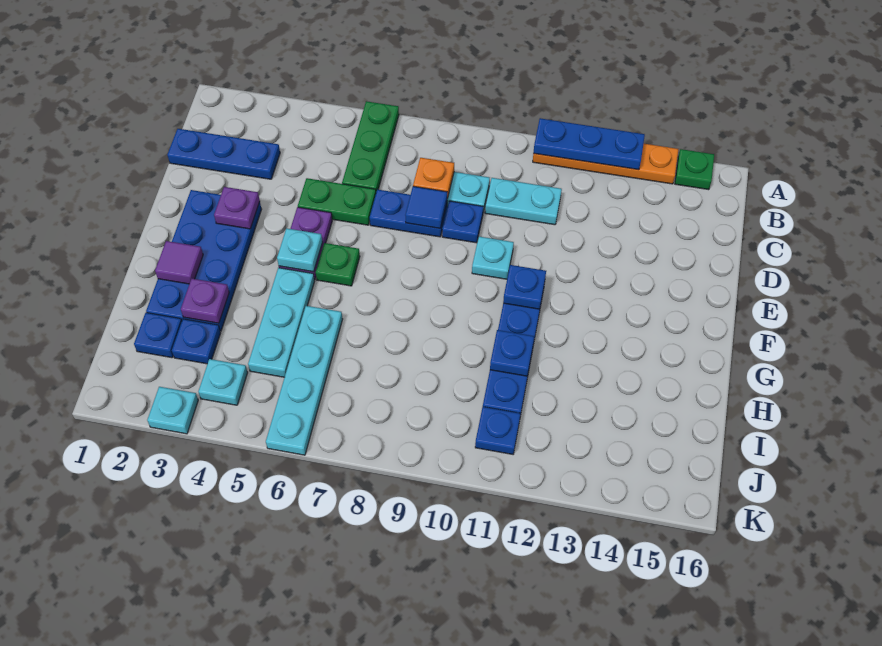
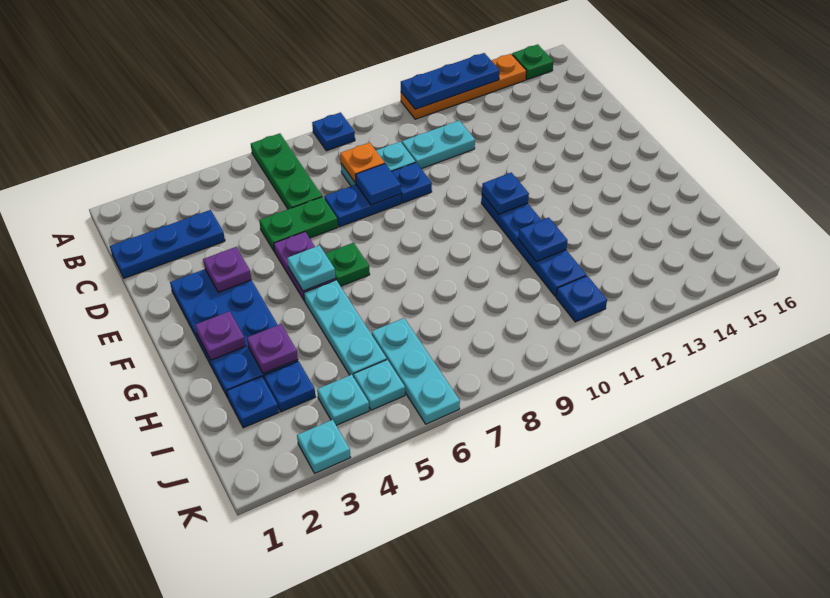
none -> blue 1x1 plate [312,112,355,151]
cyan 1x1 plate [472,237,514,279] -> cyan 1x1 plate moved to [354,360,405,410]
purple 1x1 tile [155,241,203,284] -> purple 1x1 plate [195,311,246,360]
cyan 1x4 plate [266,306,343,455] -> cyan 1x3 plate [372,318,460,424]

